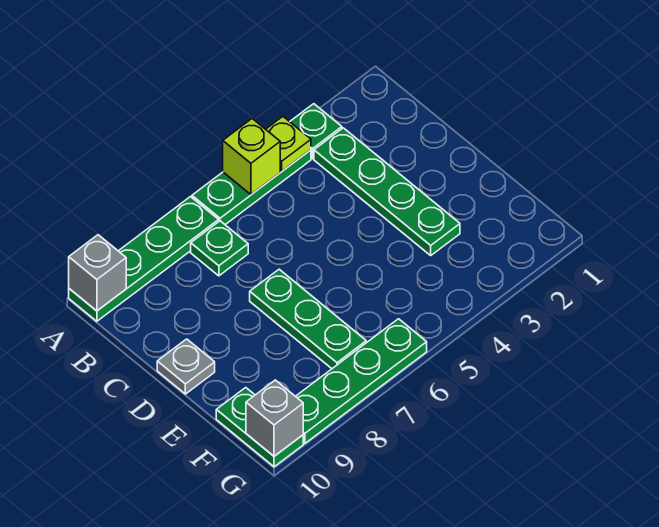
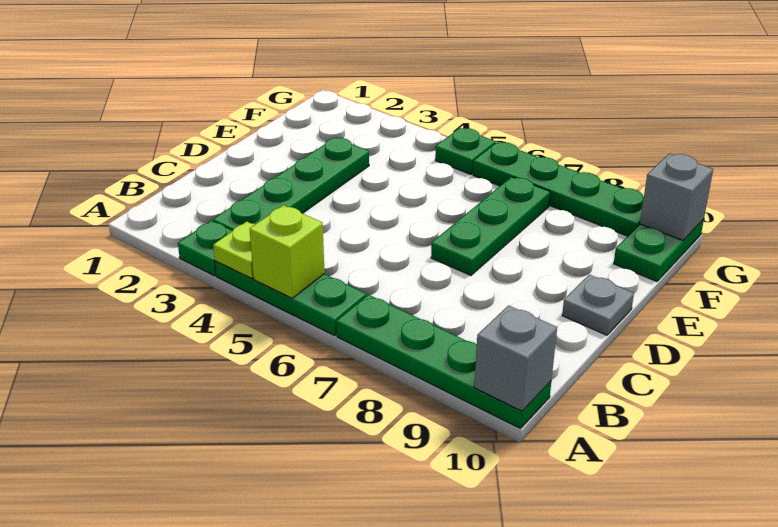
green 1x1 plate [191,221,248,276] -> green 1x1 plate moved to [435,128,496,175]

